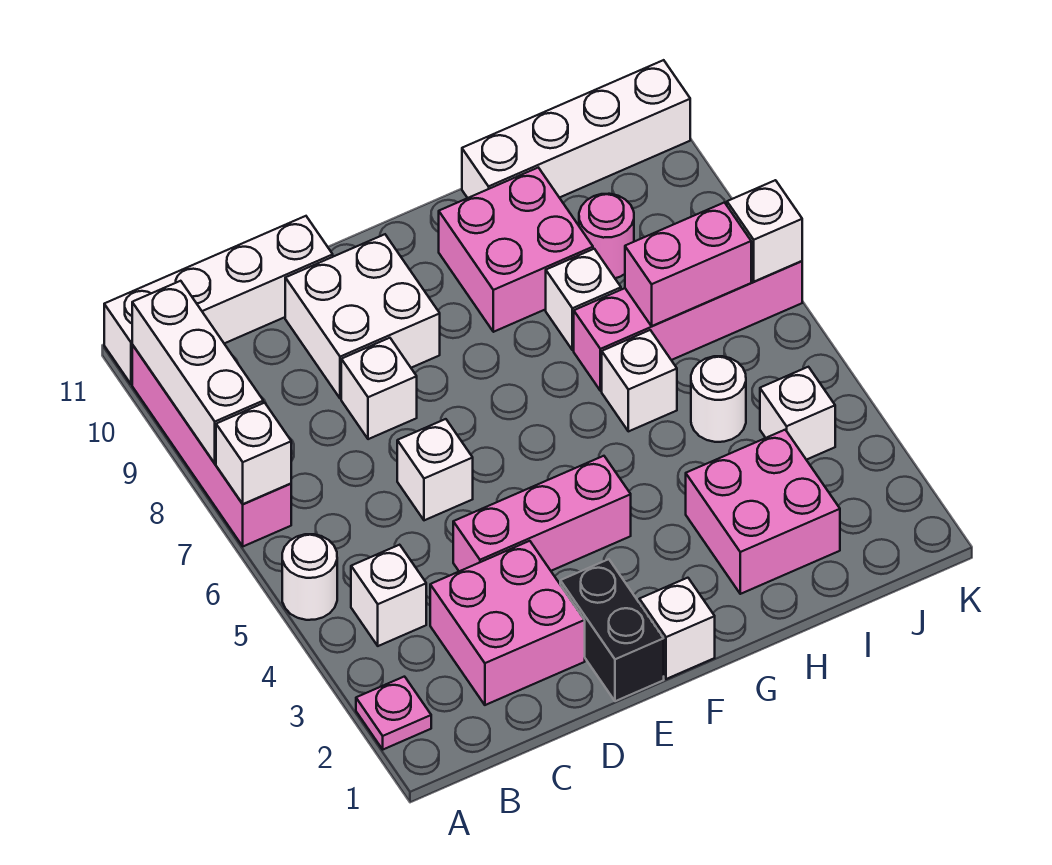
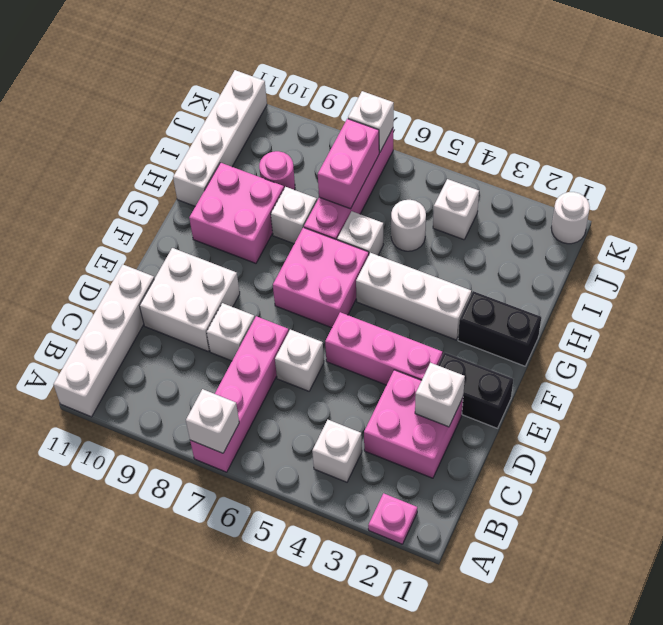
white 1x1 round brick [282,534,337,620] -> white 1x1 round brick moved to [551,192,590,244]
pink 1x4 brick [132,345,291,546] -> pink 1x4 brick turned to [190,316,289,472]
white 1x3 brick [132,281,263,463] -> white 1x3 brick moved to [356,253,471,340]
pink 1x3 brick [453,456,631,571] -> pink 1x3 brick turned to [325,312,442,385]
white 1x1 brick [639,578,715,679] -> white 1x1 brick moved to [415,363,465,427]
none -> black 1x2 brick [458,291,541,366]
pink 2x2 brick [686,430,840,594] -> pink 2x2 brick moved to [273,228,369,328]

